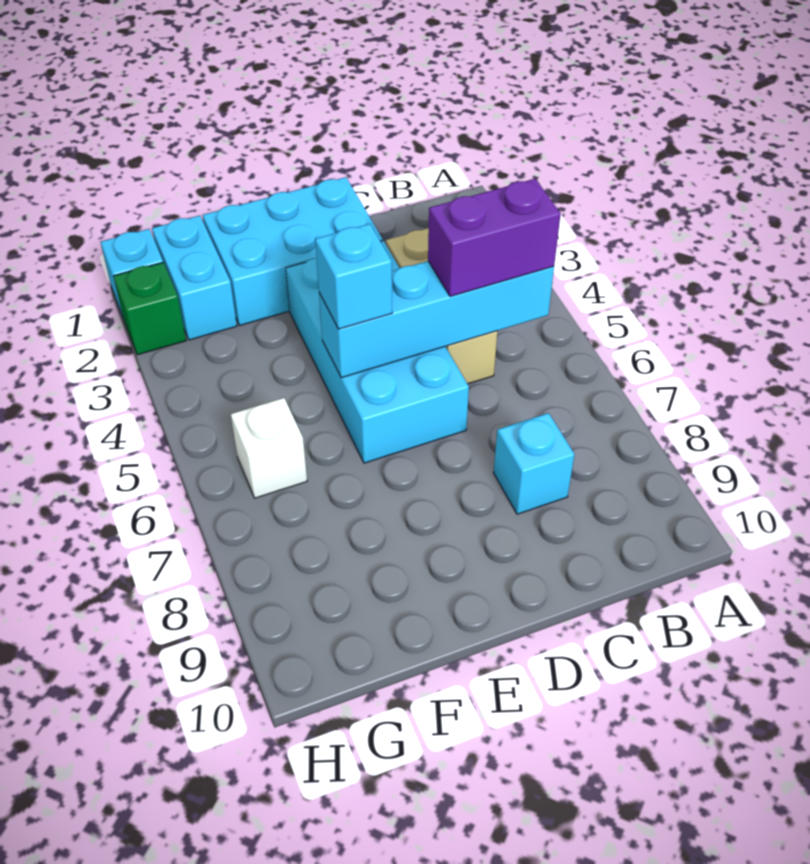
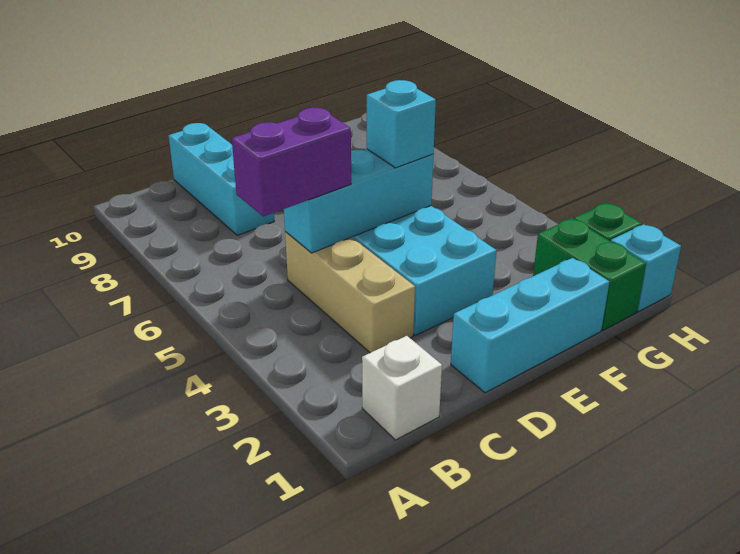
cyan 1x4 brick [319,261,554,378] -> cyan 1x3 brick [284,149,433,253]
cyan 1x1 brick [494,413,575,514] -> cyan 1x3 brick [168,123,274,235]
cyan 2x3 brick [203,177,383,325] -> cyan 1x3 brick [451,258,609,393]
cyan 1x2 brick [152,216,237,340] -> green 1x2 brick [533,218,646,330]
white 1x1 brick [231,398,307,498] -> white 1x1 brick moved to [362,336,442,440]

